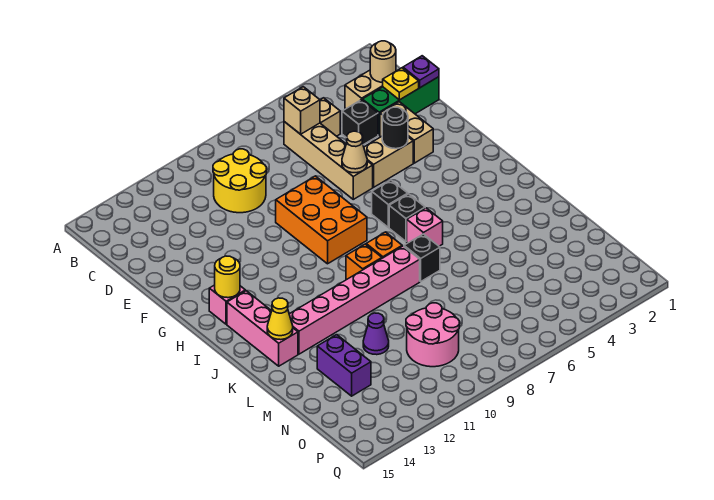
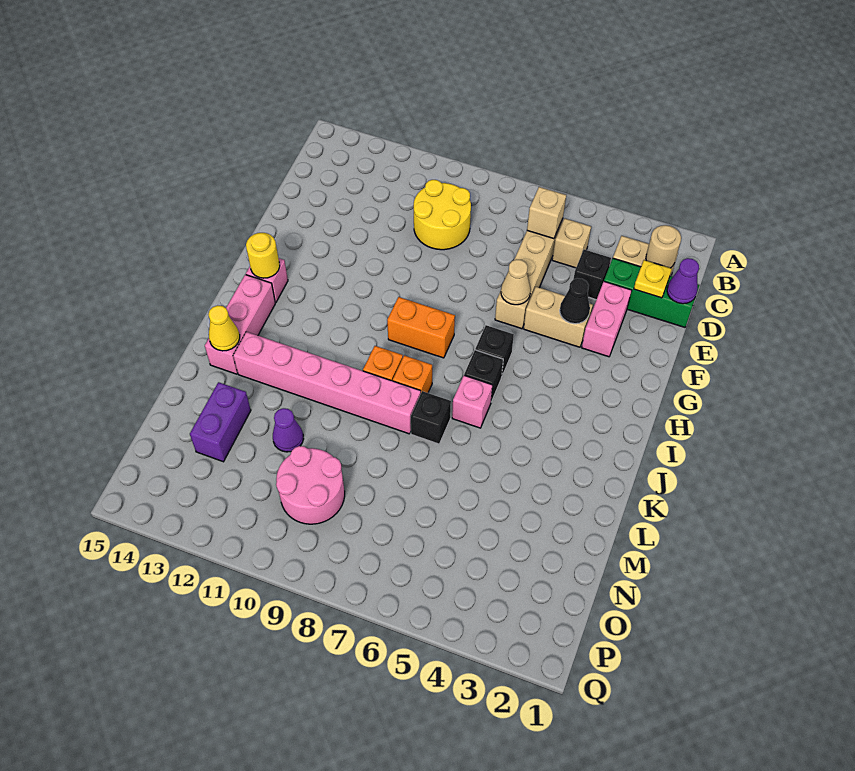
purple 1x1 plate [403,56,439,88] -> purple 1x1 cone [667,258,699,304]
tan 1x2 brick [380,102,433,163] -> pink 1x2 brick [582,282,632,357]
black 1x1 round brick [382,107,408,149] -> black 1x1 cone [560,278,590,324]
orange 2x3 brick [276,176,367,264] -> orange 1x2 brick [387,297,455,358]

